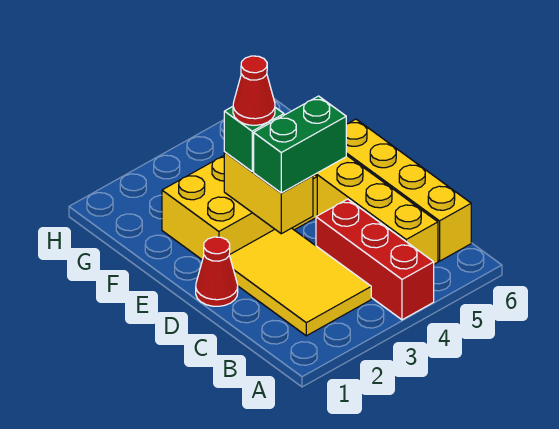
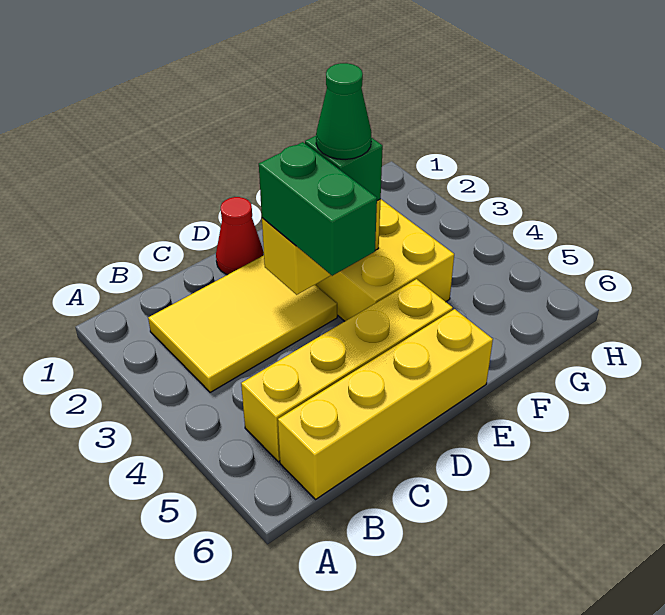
red 1x3 brick [316,199,434,320] -> none
red 1x1 cone [233,56,275,125] -> green 1x1 cone [316,63,371,159]

